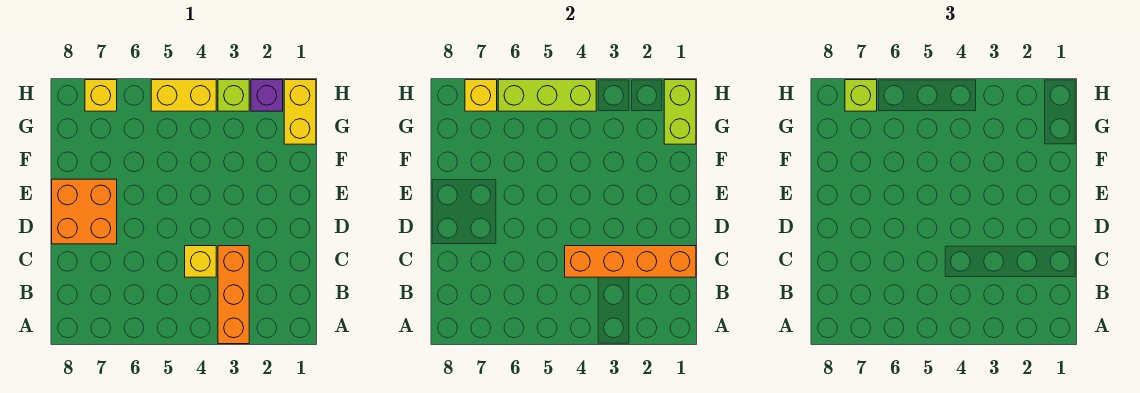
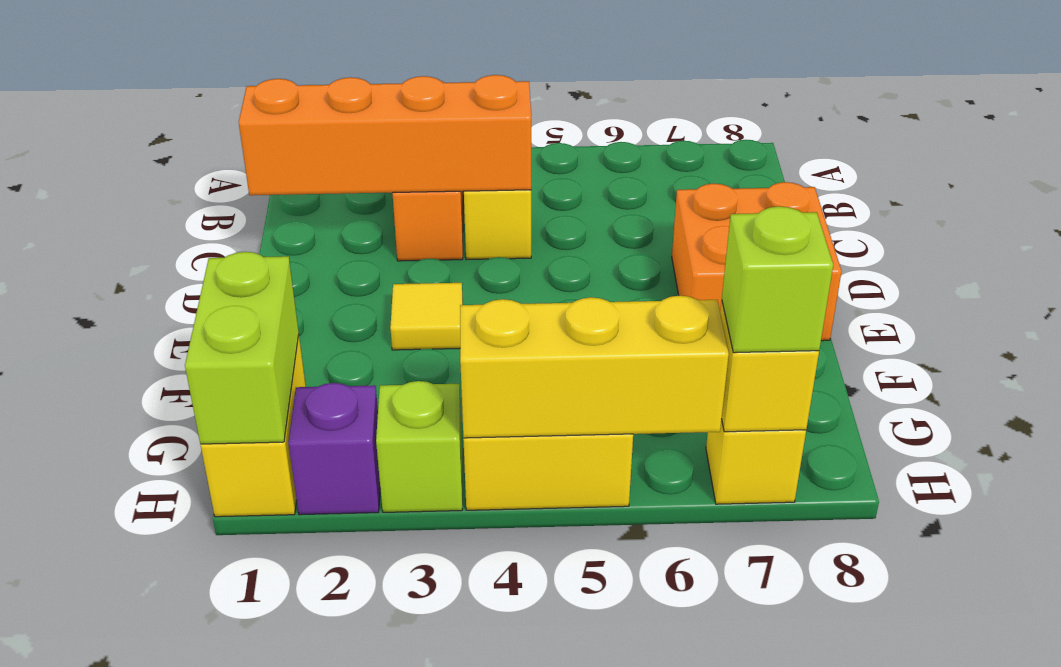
none -> yellow 1x1 tile [390,283,463,350]
lime 1x3 brick [498,80,596,111] -> yellow 1x3 brick [460,296,729,438]

